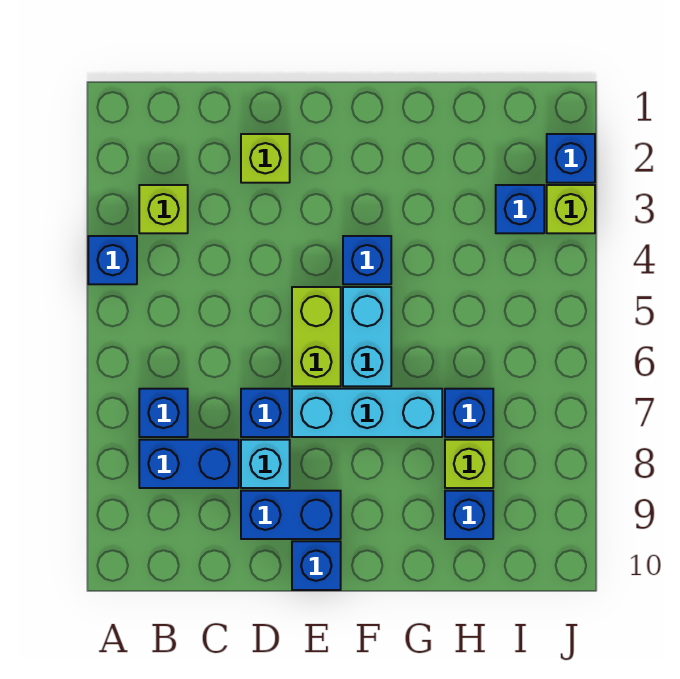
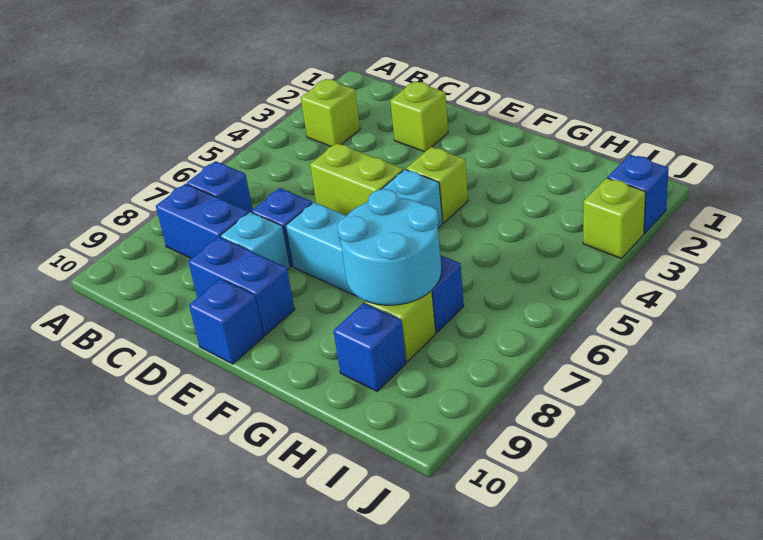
blue 1x1 brick [88,236,137,284] -> none
lime 1x2 brick [292,287,341,386] -> lime 1x2 brick turned to [310,143,403,216]
blue 1x1 brick [343,236,391,284] -> lime 1x1 brick [406,147,468,223]
none -> cyan 2x2 round brick [337,189,442,305]
blue 1x1 brick [496,185,544,233] -> none

